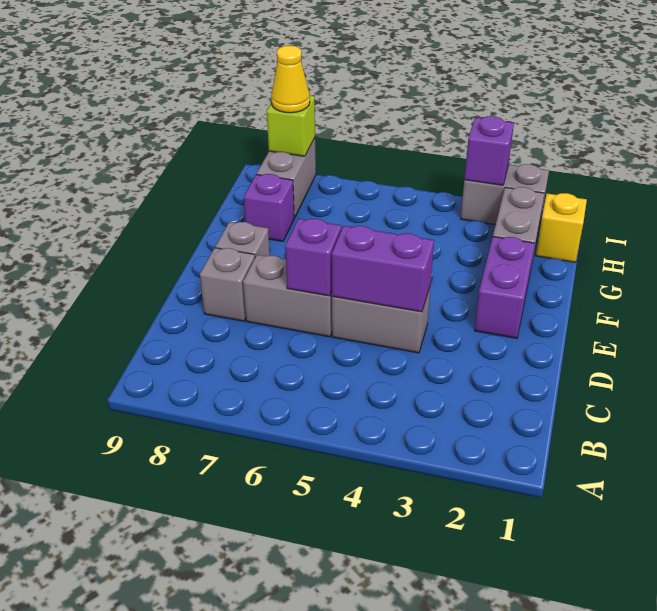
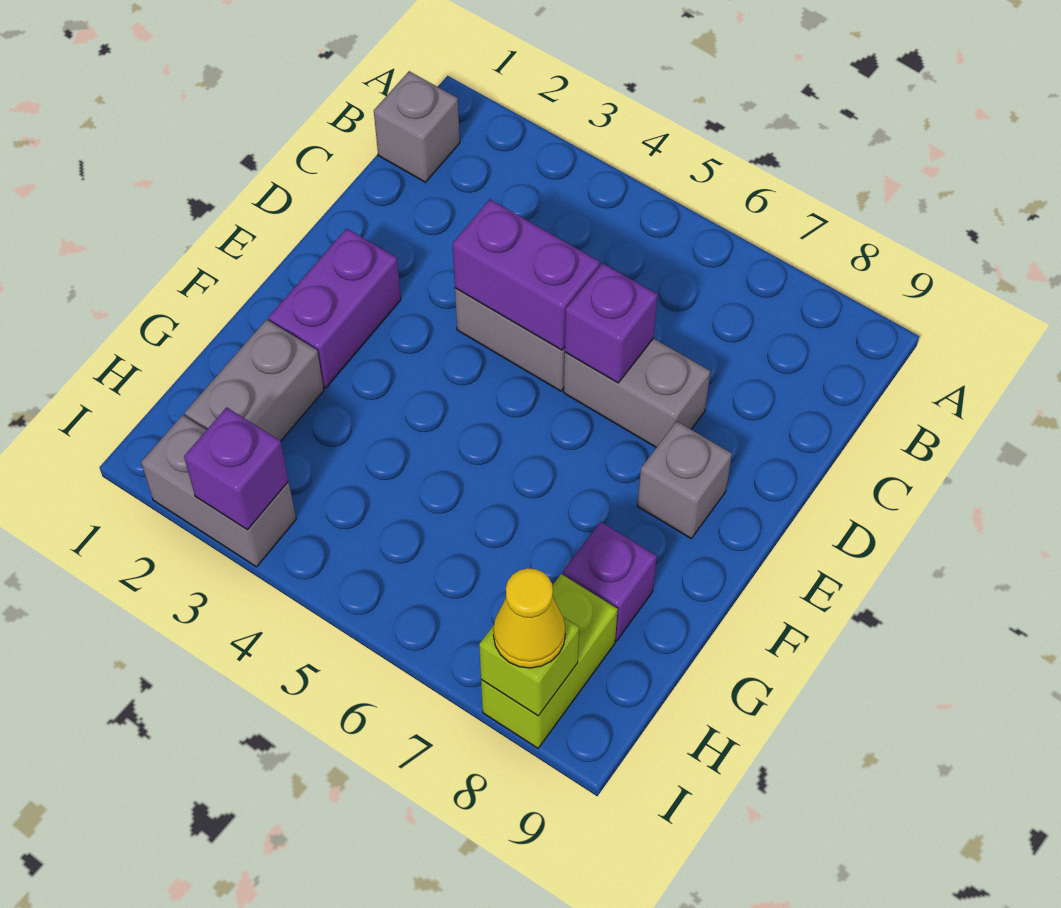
grey 1x1 brick [200,248,255,321] -> grey 1x1 brick moved to [374,71,460,182]
yellow 1x1 brick [536,193,587,262] -> none
grey 1x2 brick [257,138,316,218] -> lime 1x2 brick [481,574,618,748]

